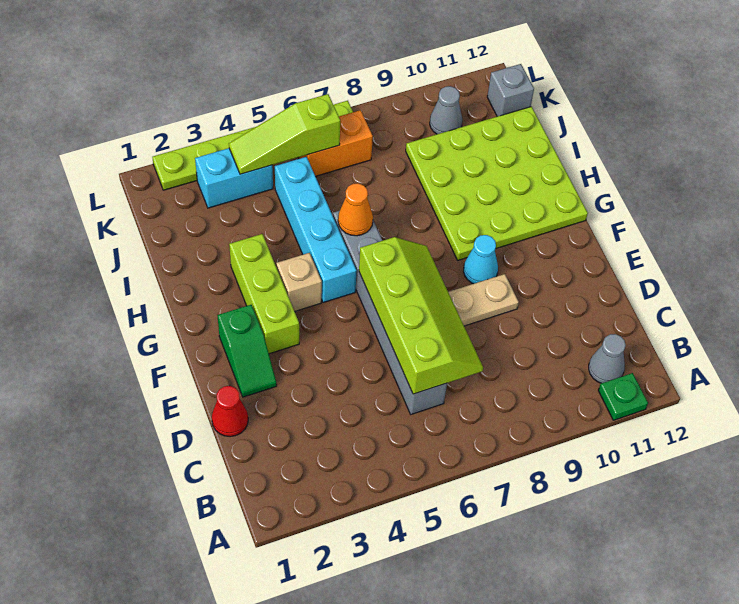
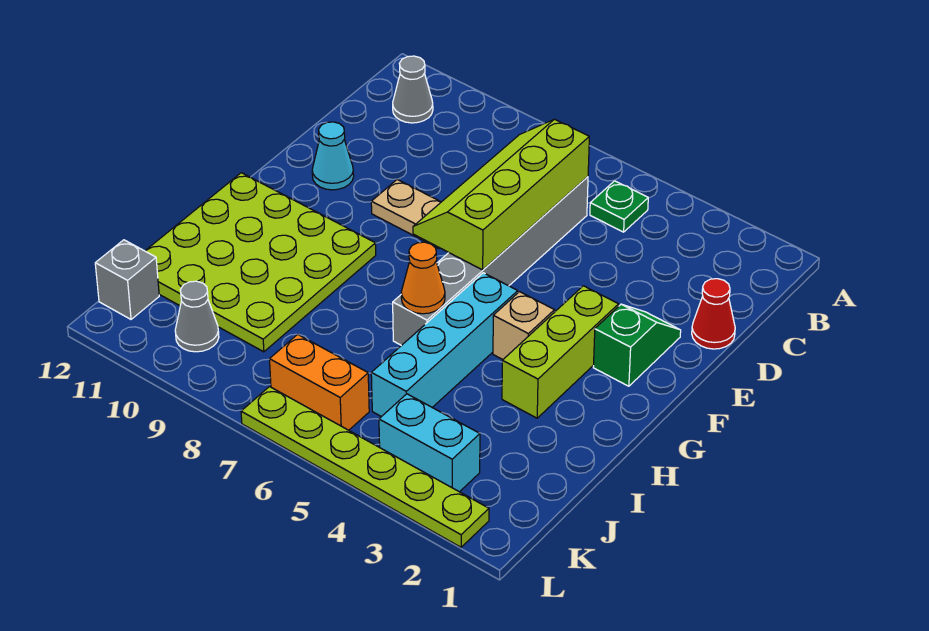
green 1x1 plate [598,373,648,420] -> green 1x1 plate moved to [590,181,648,232]
cyan 1x1 cone [464,235,498,284] -> cyan 1x1 cone moved to [312,122,354,190]
lime 1x3 slope [229,94,340,174] -> none

